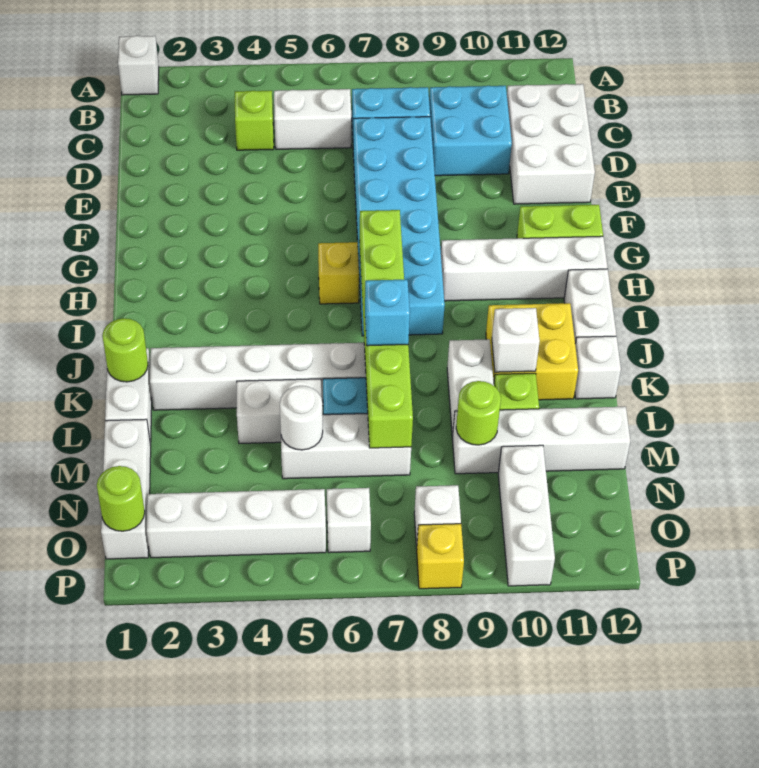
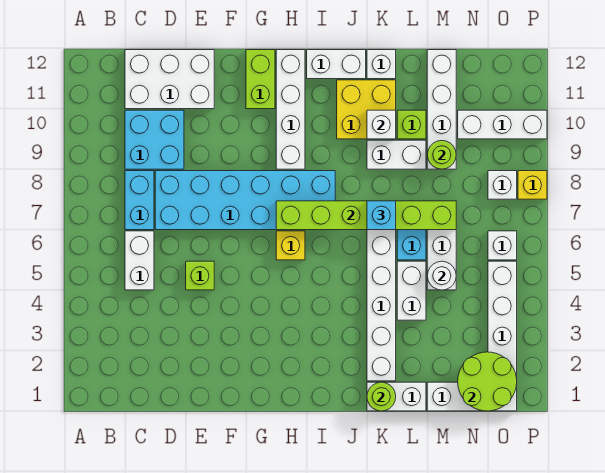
white 1x1 brick [118,35,159,95] -> none
lime 1x1 brick [235,91,274,150] -> lime 1x1 brick moved to [186,261,214,290]
lime 1x1 round brick [97,466,145,531] -> lime 2x2 round brick [458,352,517,411]

